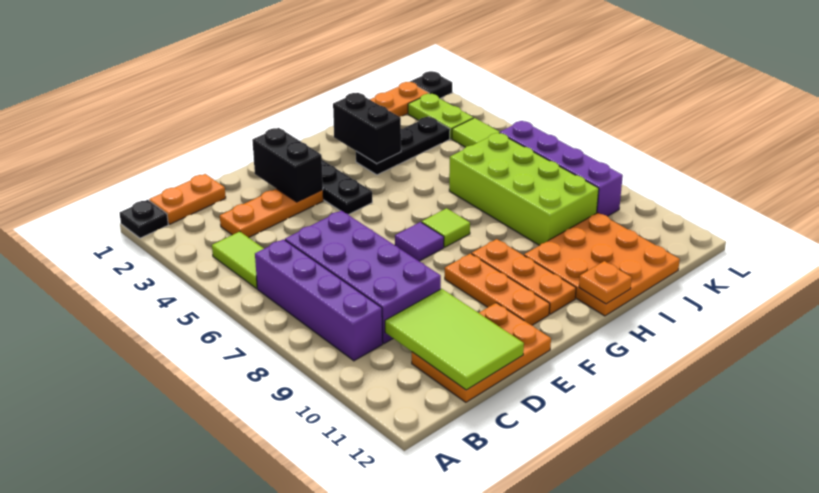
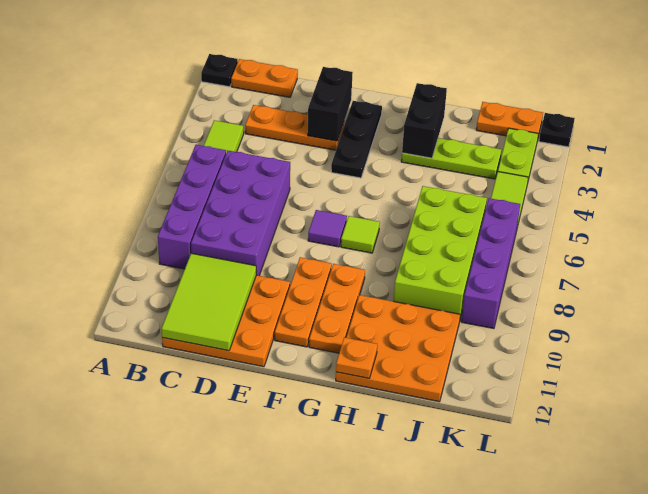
orange 2x3 plate [412,303,551,402] -> orange 3x3 plate [162,275,290,367]
black 1x3 plate [356,117,450,175] -> lime 1x3 plate [401,138,501,179]

